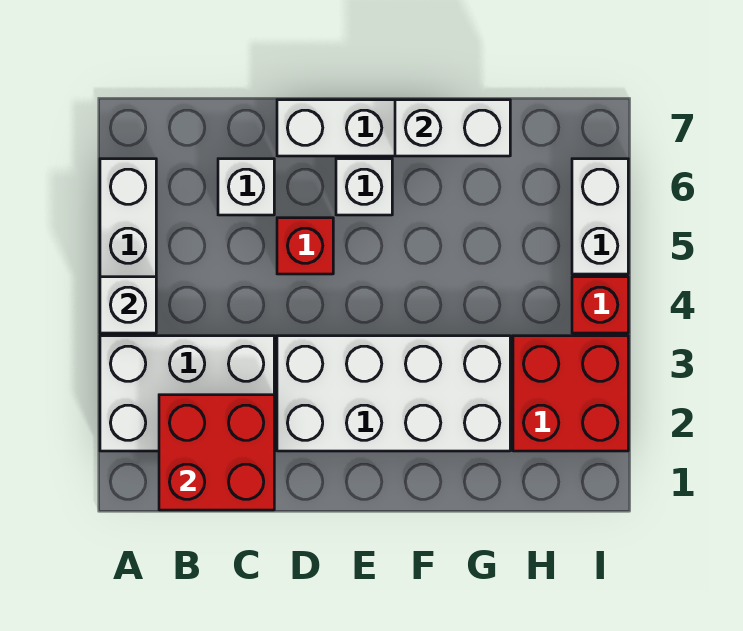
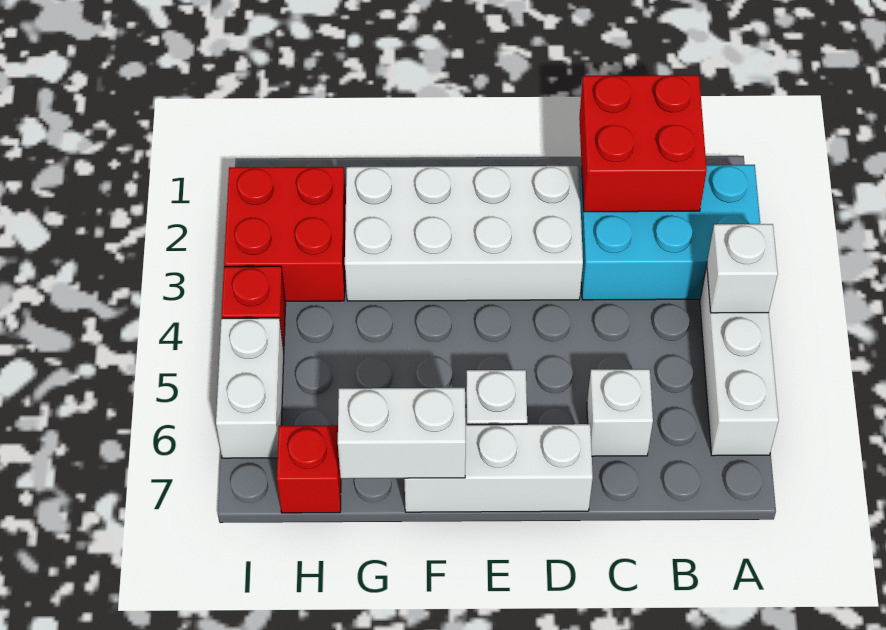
white 2x3 brick [100,336,274,451] -> cyan 2x3 brick [580,165,760,300]
red 1x1 brick [277,218,333,274] -> red 1x1 brick moved to [277,425,341,513]

